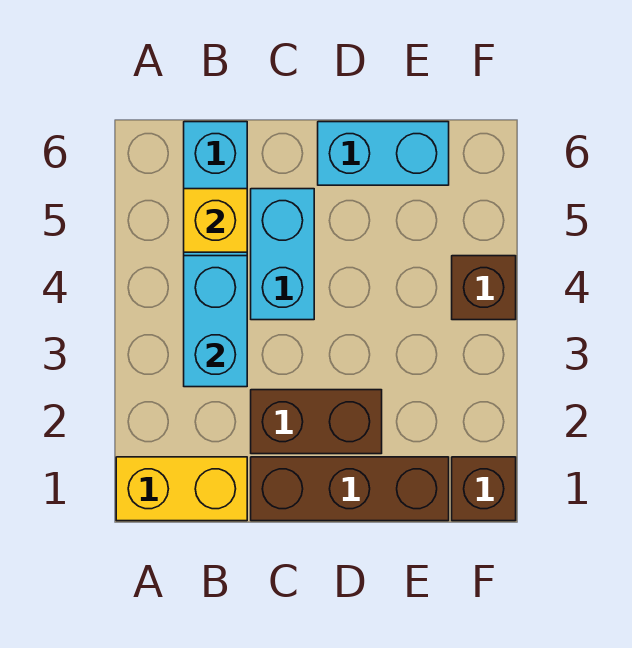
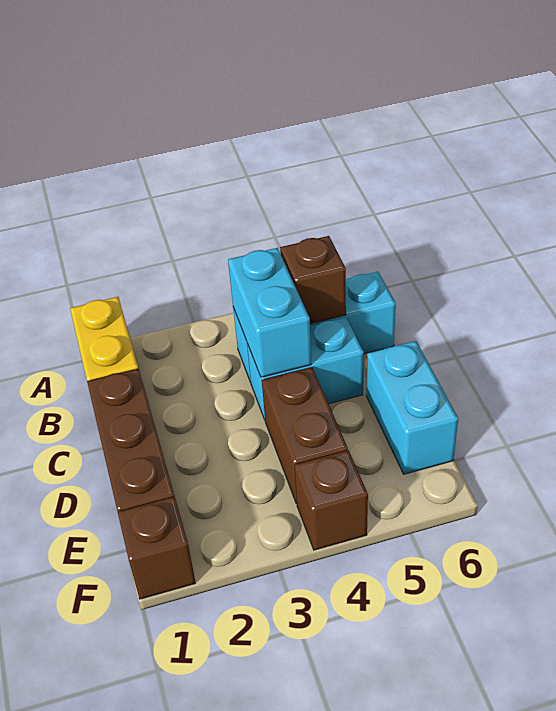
cyan 1x2 brick [184,256,247,387] -> cyan 1x2 brick turned to [228,248,311,377]
yellow 1x1 brick [184,189,247,252] -> brown 1x1 brick [280,236,346,324]
brown 1x2 brick [251,390,382,454] -> brown 1x2 brick moved to [262,367,348,504]

